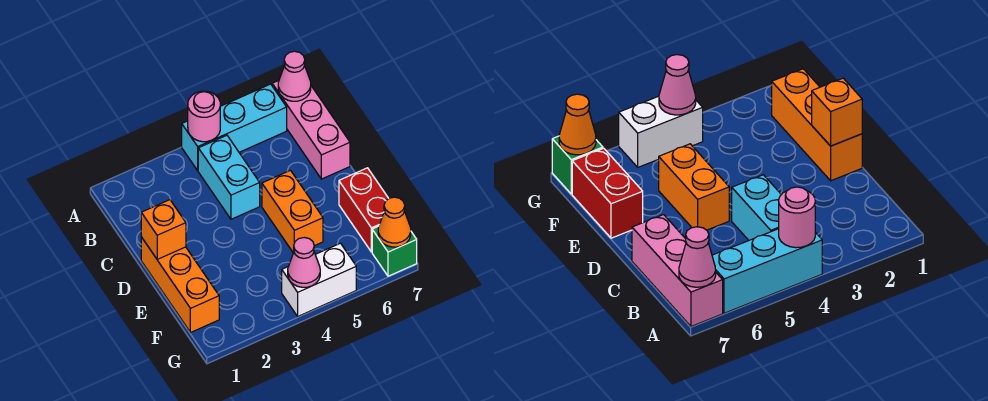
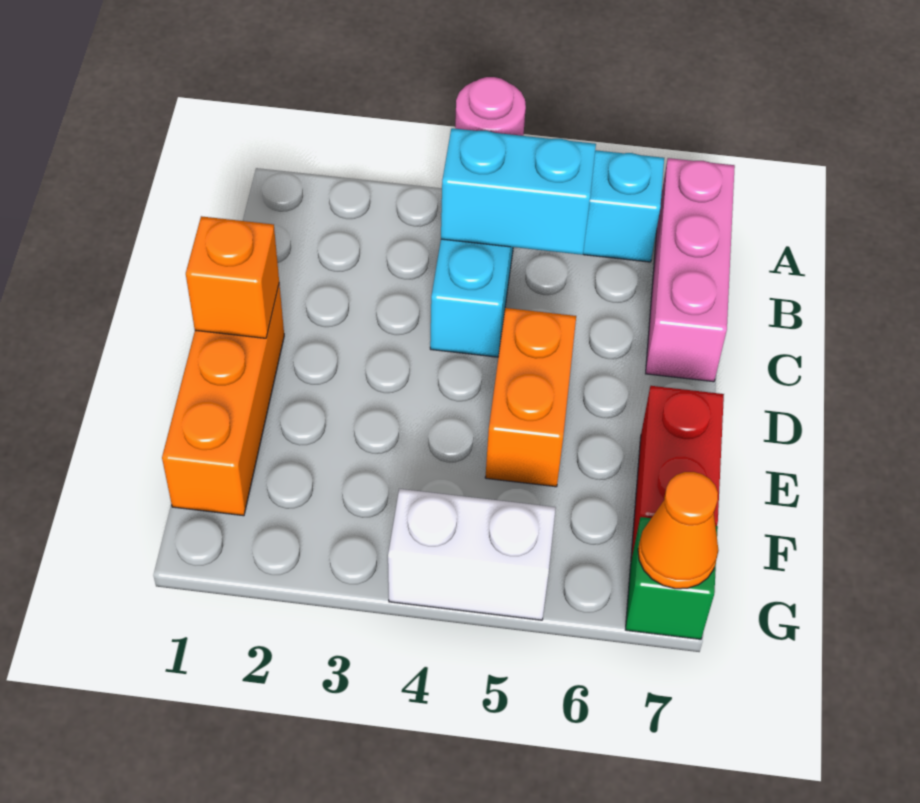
pink 1x1 cone [278,51,311,101] -> none
none -> cyan 1x2 brick [441,128,596,255]
pink 1x1 cone [288,238,320,287] -> none

